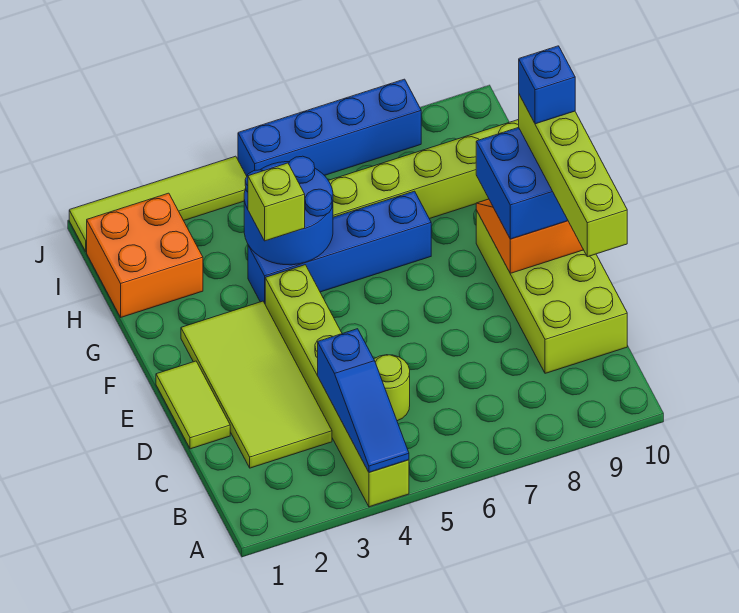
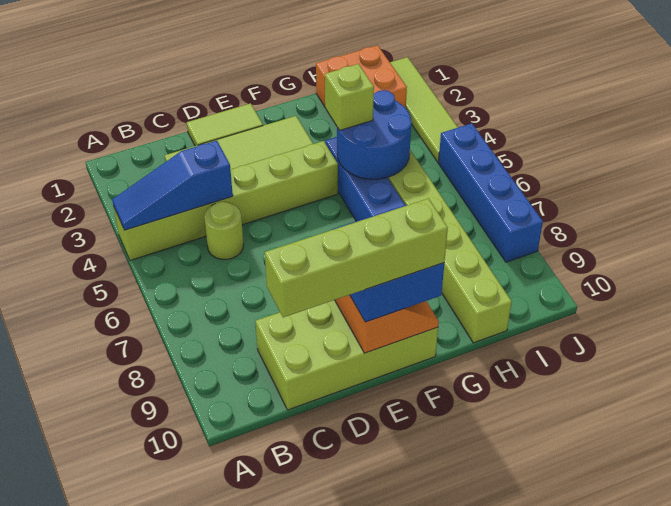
blue 1x1 brick [519,46,575,124] -> none

